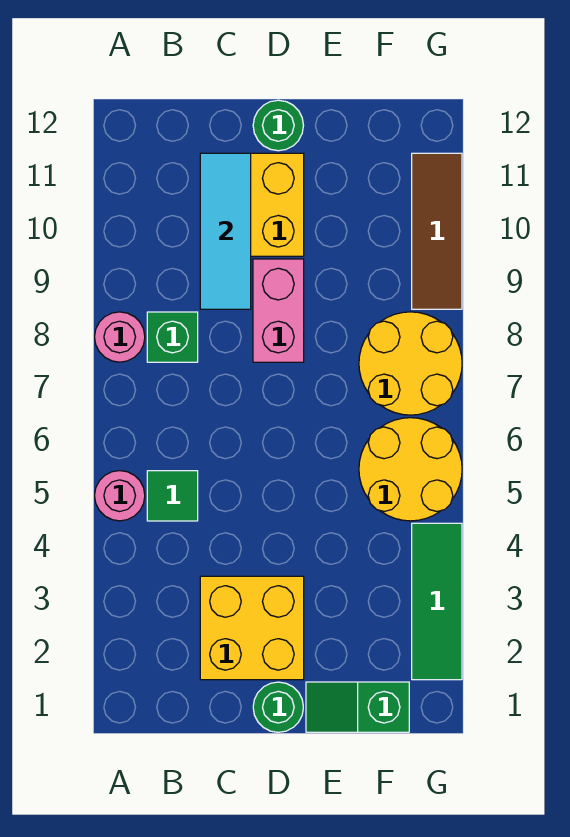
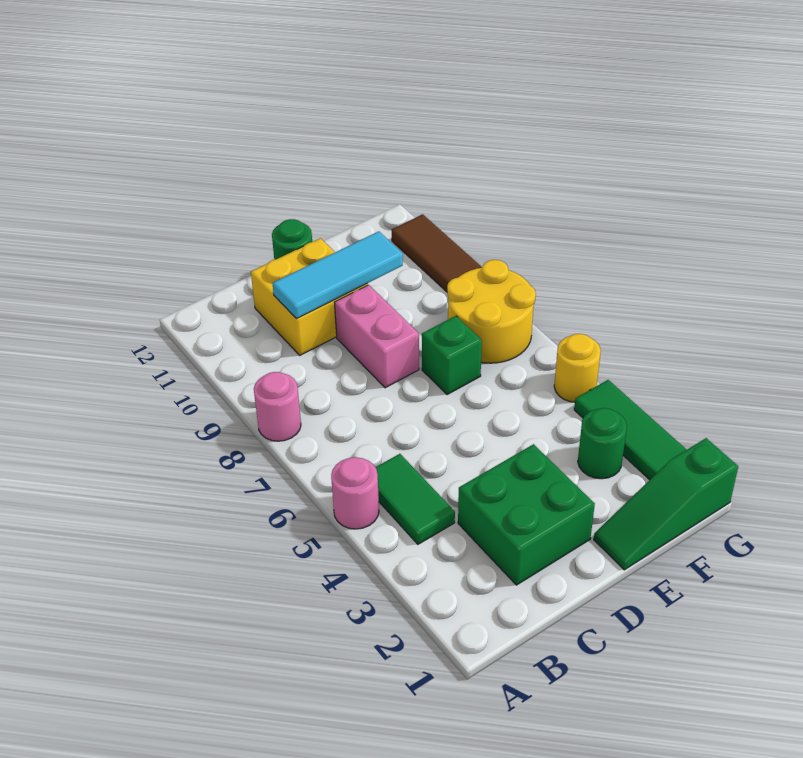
green 1x1 tile [147,471,198,521] -> green 1x2 tile [375,454,455,544]
green 1x1 brick [147,312,198,362] -> green 1x1 brick moved to [422,316,482,395]
yellow 2x2 brick [200,576,304,680] -> green 2x2 brick [458,444,595,585]
cyan 1x3 tile [200,153,251,309] -> cyan 1x3 tile turned to [273,231,403,319]
green 1x1 round brick [253,682,303,732] -> green 1x1 round brick moved to [578,408,627,479]
green 1x2 slope [306,682,409,732] -> green 1x3 slope [594,438,738,570]
yellow 2x2 round brick [359,418,462,521] -> yellow 1x1 round brick [554,334,601,402]

